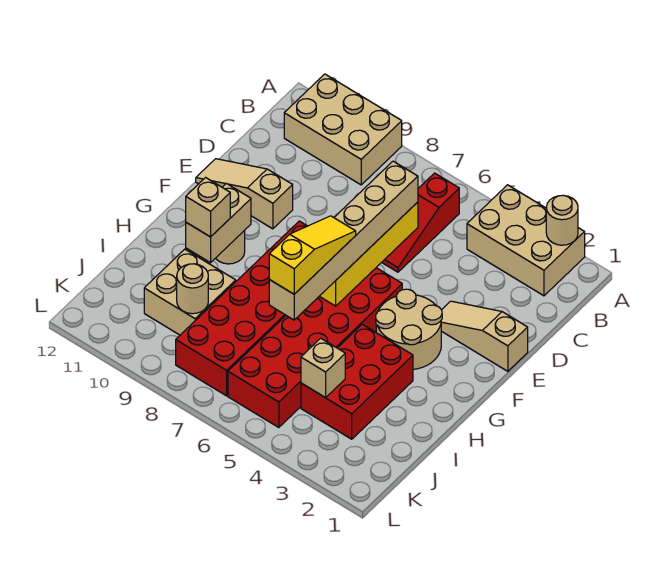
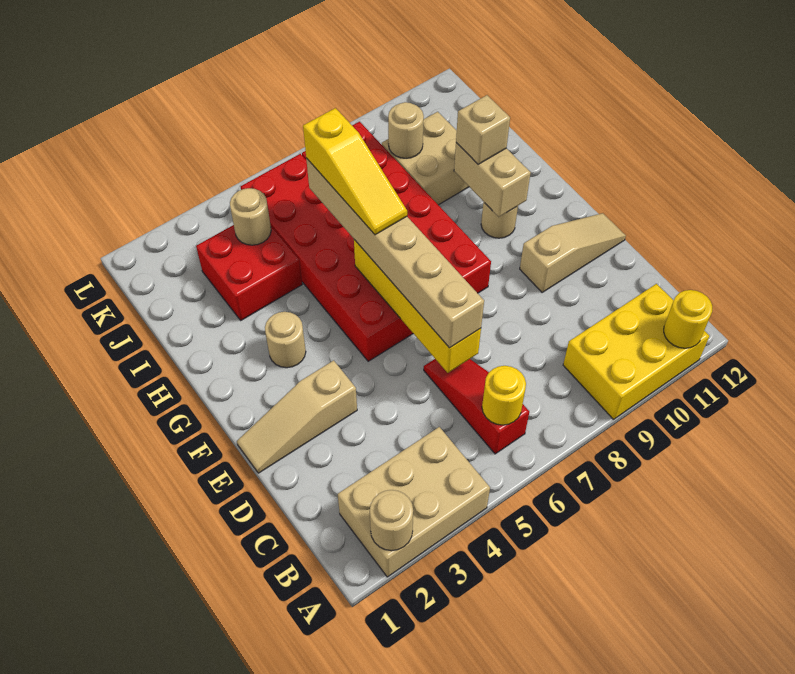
tan 2x3 brick [284,74,402,185] -> yellow 2x3 brick [563,284,709,419]
none -> yellow 1x1 round brick [664,290,712,348]
none -> yellow 1x1 round brick [482,366,526,425]
tan 1x3 slope [441,301,528,371] -> tan 1x3 slope turned to [237,360,357,473]
tan 2x2 round brick [376,289,442,369] -> tan 1x1 round brick [265,312,306,368]
red 2x3 brick [301,324,413,439] -> red 2x2 brick [196,225,302,320]
tan 1x1 brick [301,338,345,398] -> tan 1x1 round brick [230,188,271,245]

